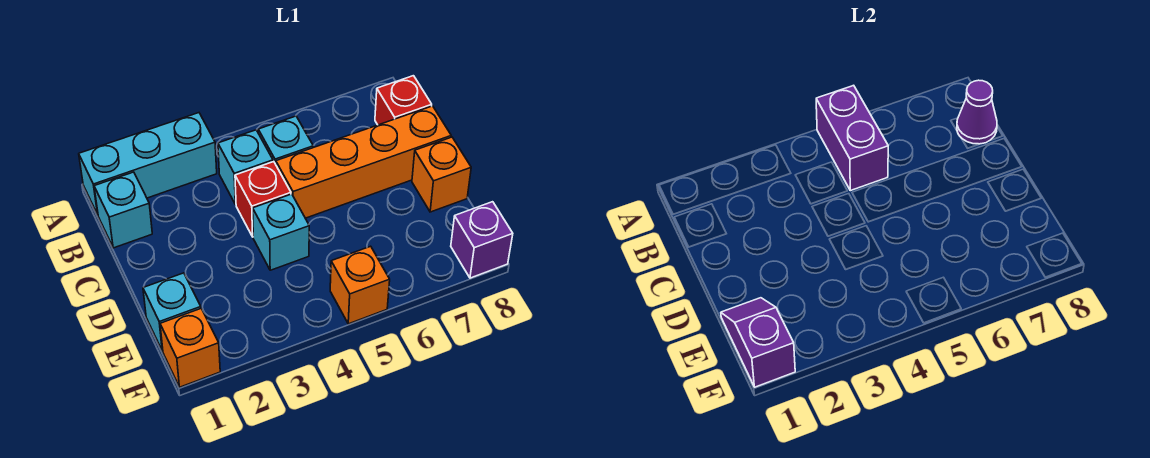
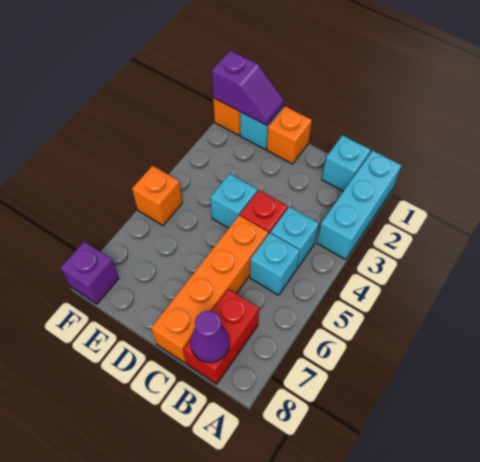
purple 1x2 brick [816,85,888,191] -> none
red 1x1 brick [375,76,432,125] -> red 1x2 brick [183,289,259,384]
orange 1x1 brick [412,137,471,212] -> orange 1x1 brick moved to [267,106,312,164]

